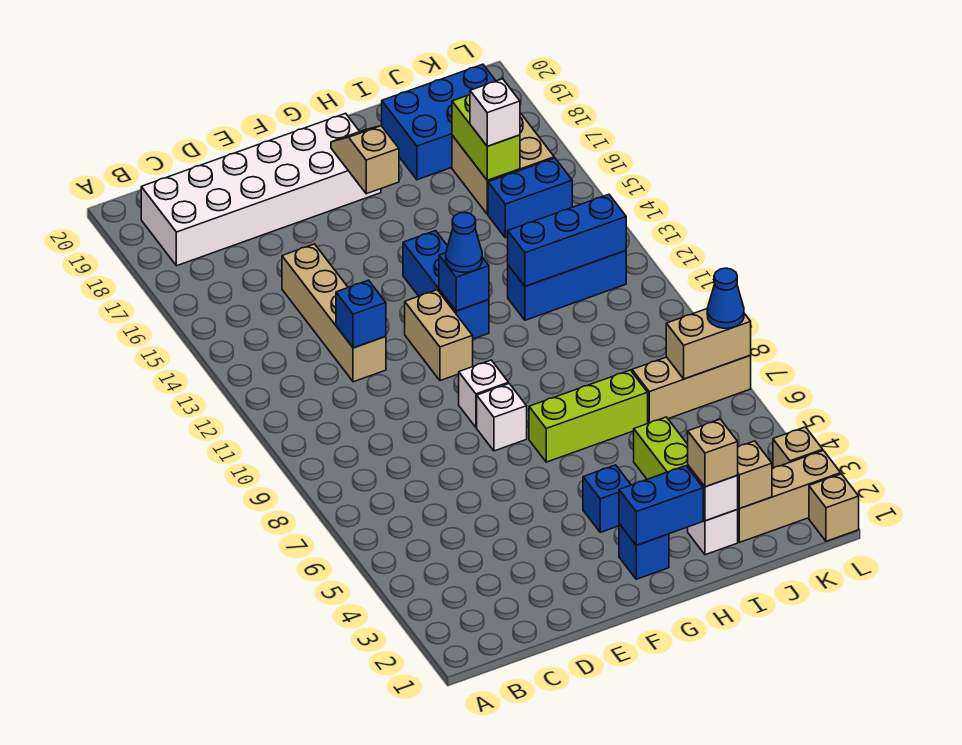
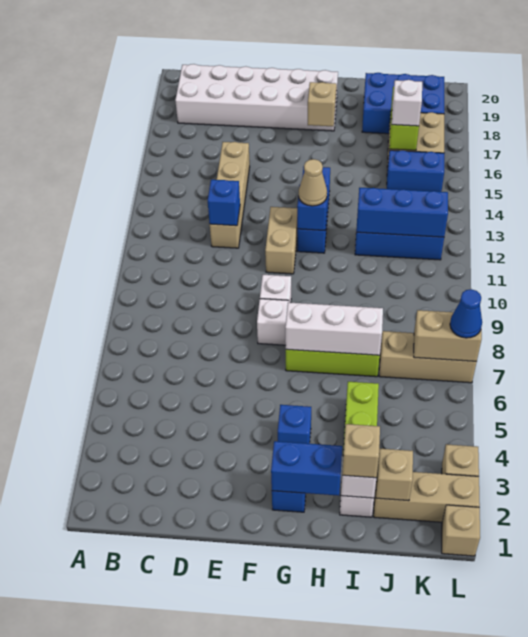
none -> white 1x3 brick [285,302,383,355]
blue 1x1 cone [446,212,482,273] -> tan 1x1 cone [299,159,327,206]

